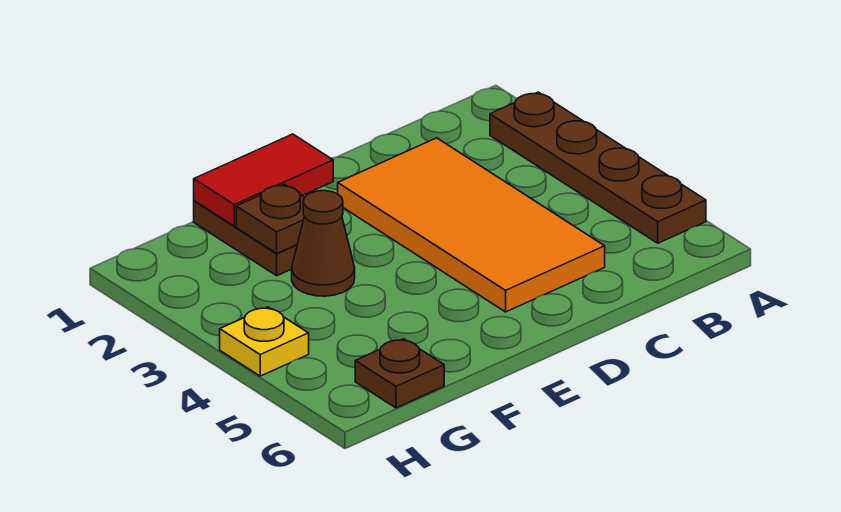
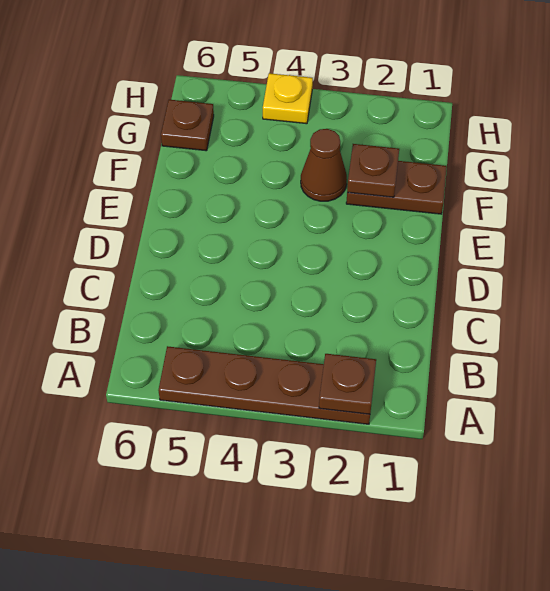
none -> brown 1x1 plate [319,354,376,414]
orange 2x4 tile [338,138,605,312] -> none
red 1x2 tile [194,134,333,226] -> none

